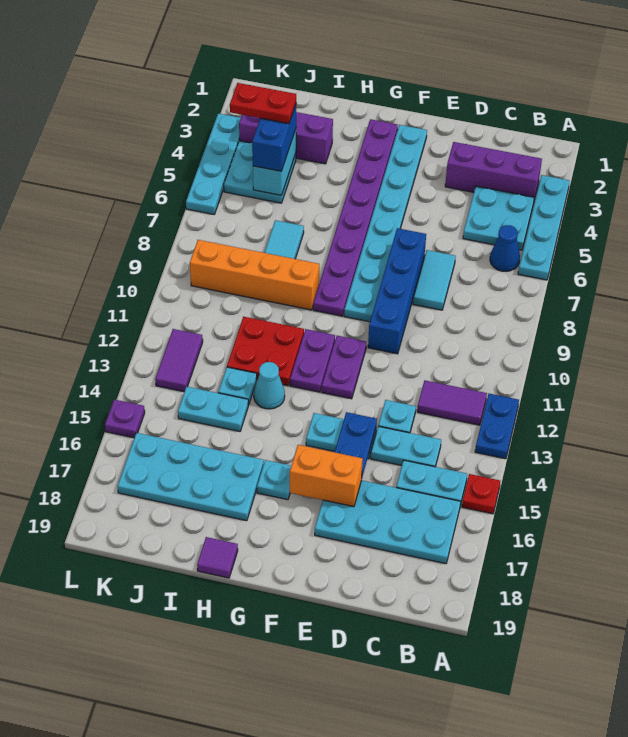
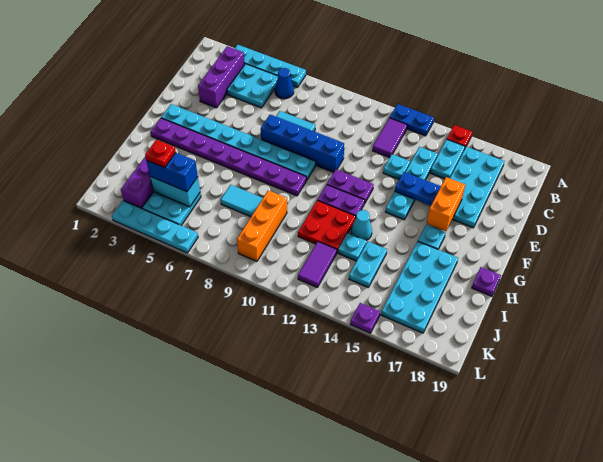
orange 1x4 brick [190,240,319,310] -> orange 1x3 brick [237,190,287,261]
purple 1x1 tile [197,537,238,578] -> purple 1x1 plate [472,267,501,296]
red 1x2 plate [230,83,296,124] -> red 1x1 plate [145,140,176,168]
purple 1x2 tile [155,329,203,392] -> purple 1x2 tile turned to [298,242,337,288]

